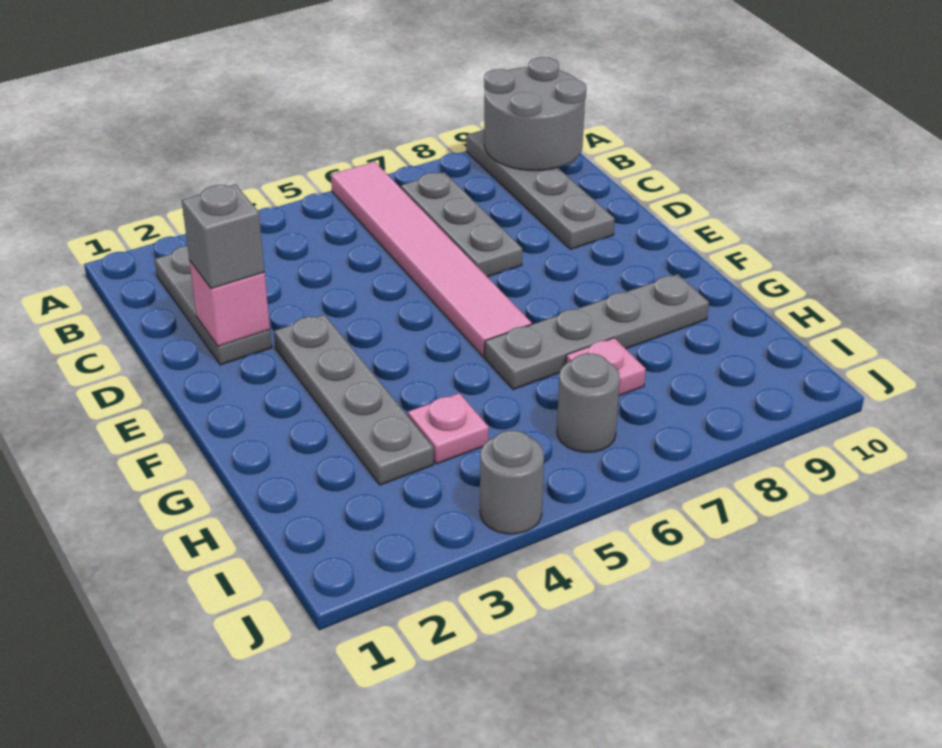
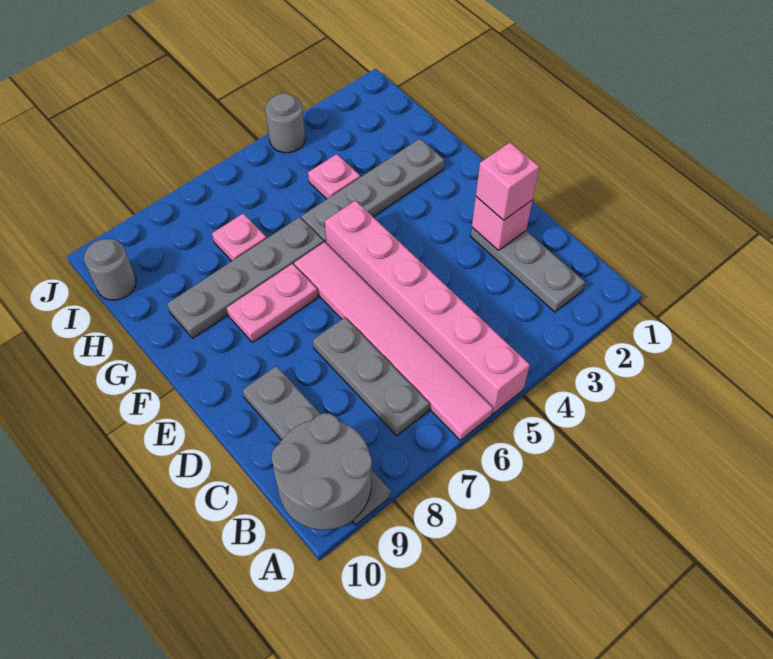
none -> pink 1x6 brick [325,201,530,414]
grey 1x1 brick [182,184,264,289] -> pink 1x1 brick [476,143,539,220]
grey 1x4 plate [274,315,433,485] -> grey 1x4 plate turned to [301,139,444,243]
none -> pink 1x2 plate [227,264,318,343]
grey 1x1 round brick [557,354,620,452] -> grey 1x1 round brick moved to [84,239,136,300]

